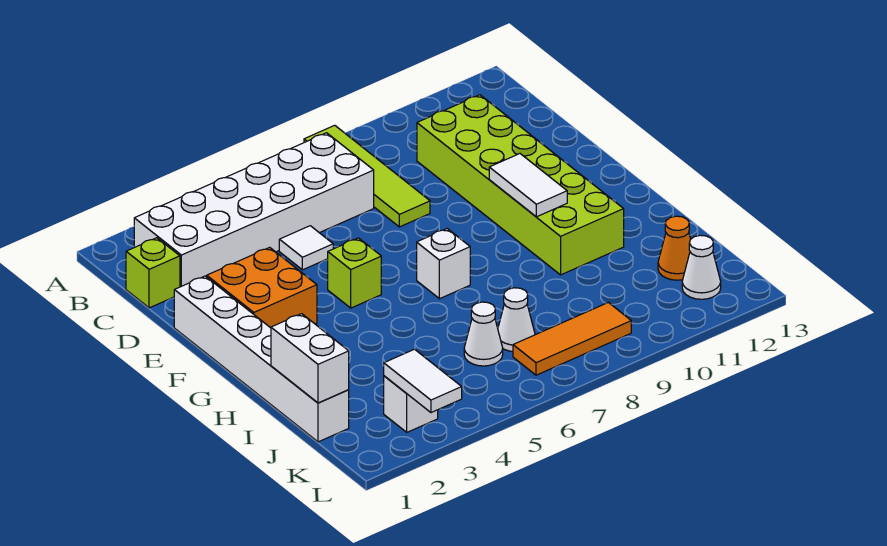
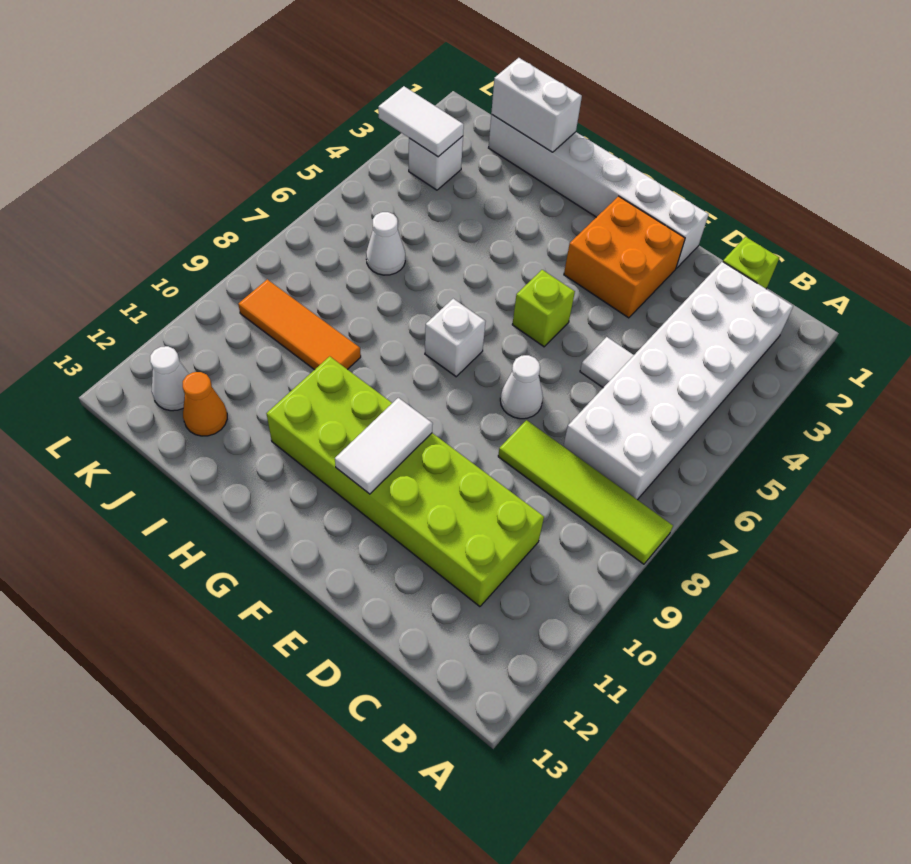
white 1x2 tile [489,154,567,217] -> white 1x2 tile turned to [335,398,433,494]
white 1x1 cone [498,288,535,351] -> white 1x1 cone moved to [500,355,543,419]
orange 1x3 tile [513,302,631,375] -> orange 1x3 tile turned to [238,279,361,370]

